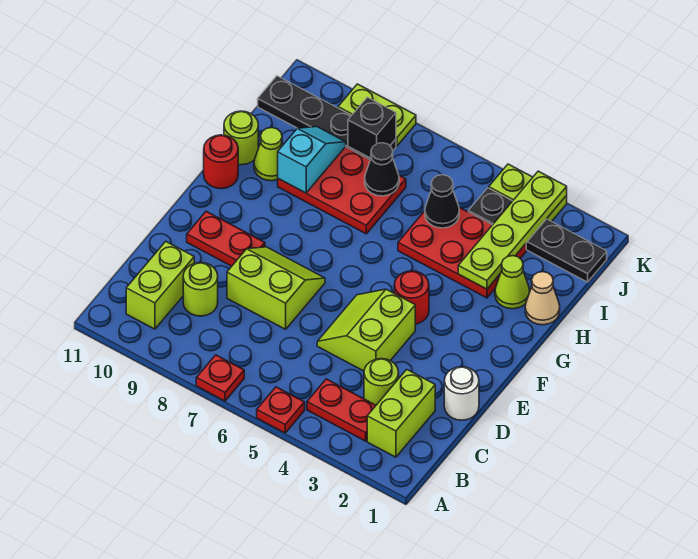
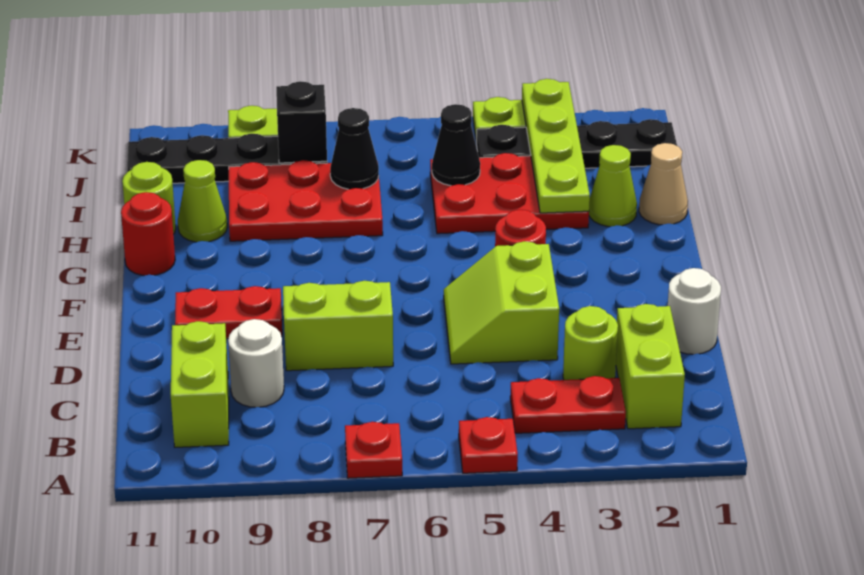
lime 1x1 round brick [183,263,218,316] -> white 1x1 round brick [228,319,284,407]
cyan 1x2 slope [278,127,346,193] -> none

